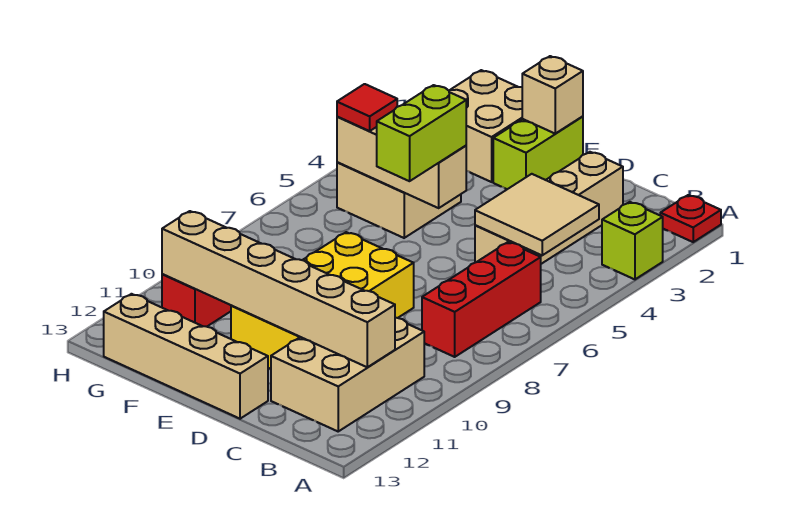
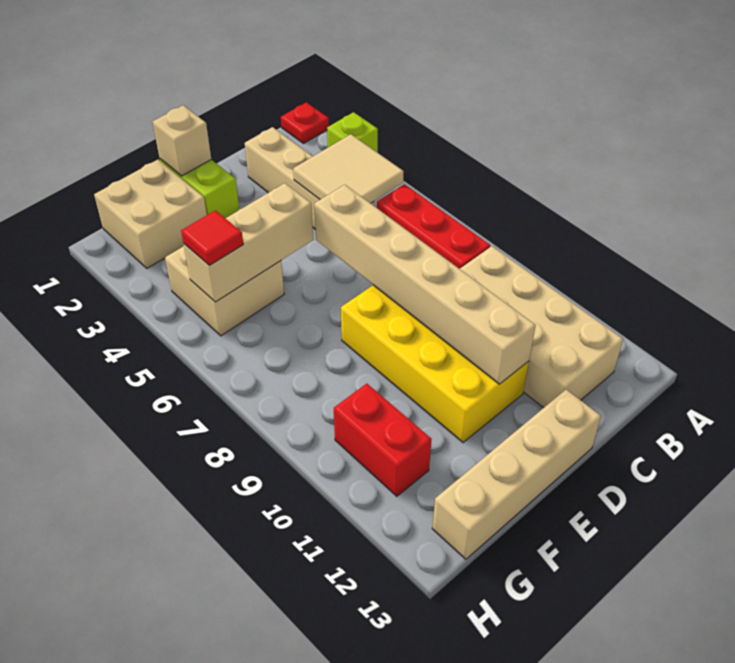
tan 2x3 brick [271,318,424,431] -> tan 2x4 brick [460,246,623,408]
tan 1x6 brick [162,211,395,367] -> tan 1x6 brick turned to [314,185,536,384]
lime 1x2 brick [377,85,466,181] -> none

